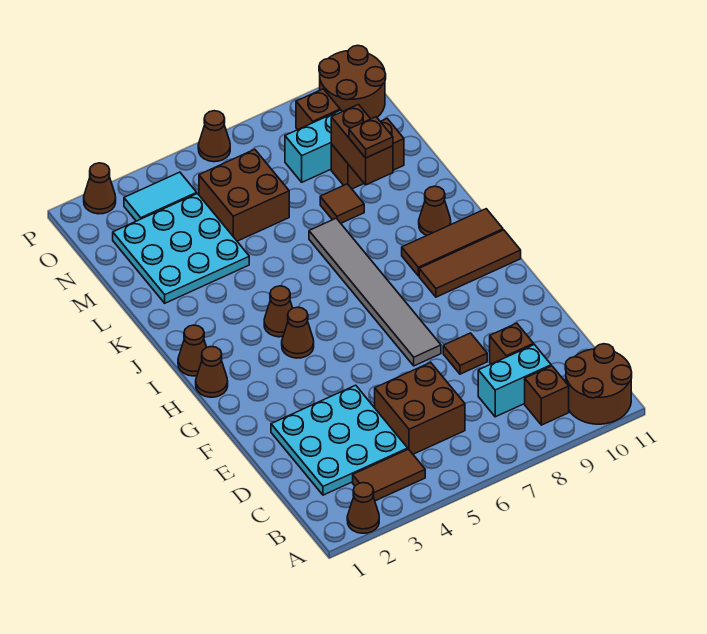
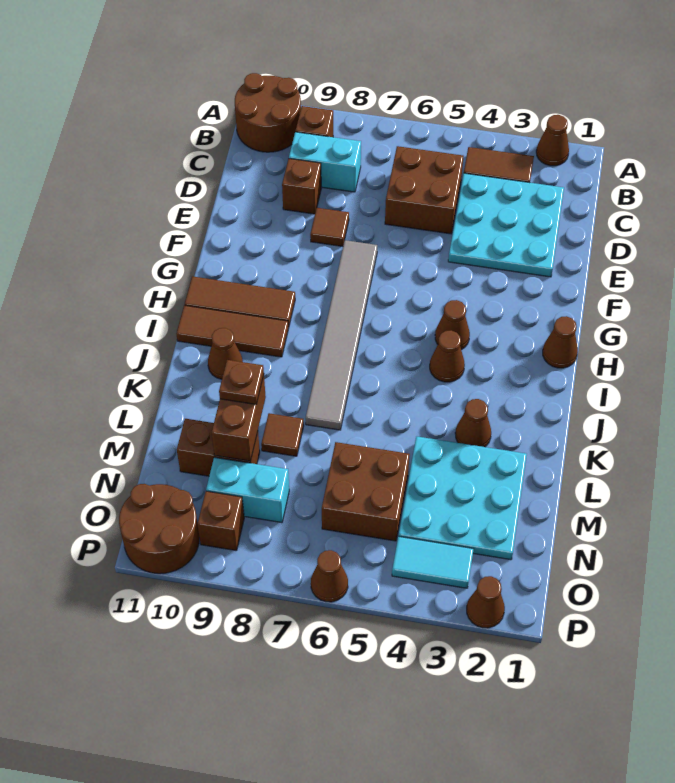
brown 1x1 cone [178,325,207,376] -> brown 1x1 cone moved to [455,399,491,447]

